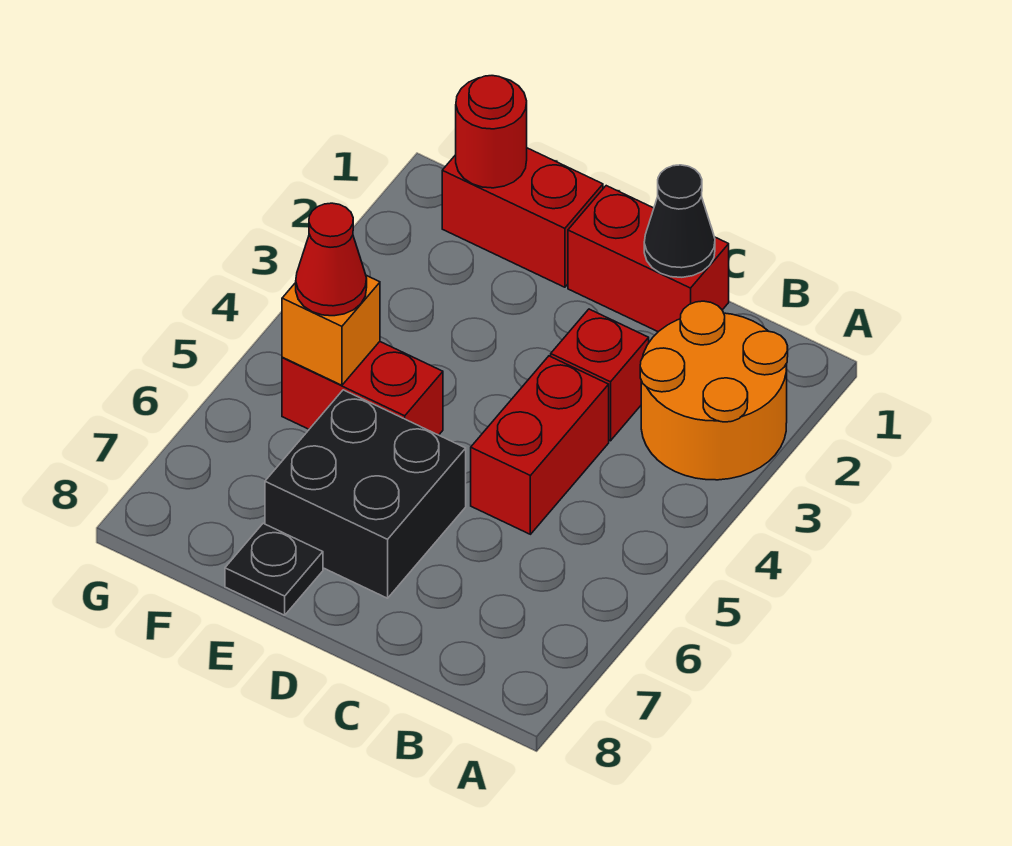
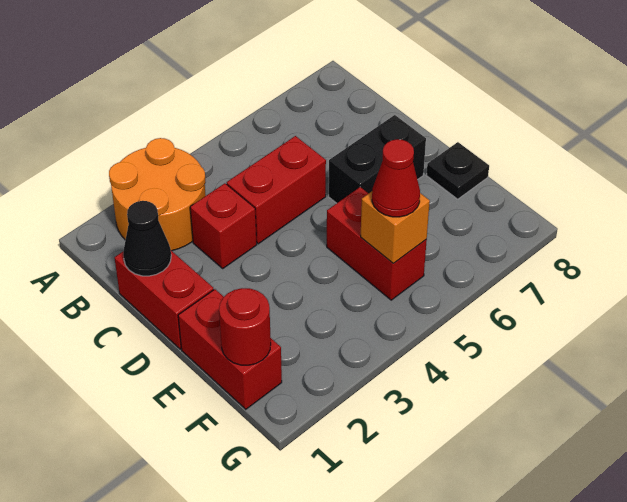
black 2x2 brick [265,390,466,598] -> black 1x2 brick [329,115,426,203]

